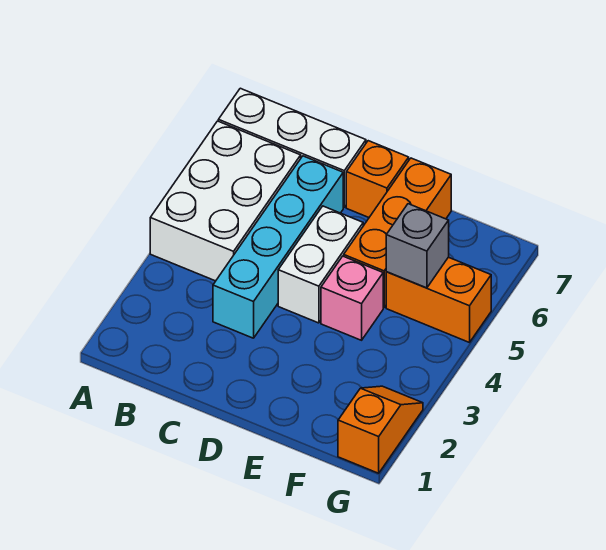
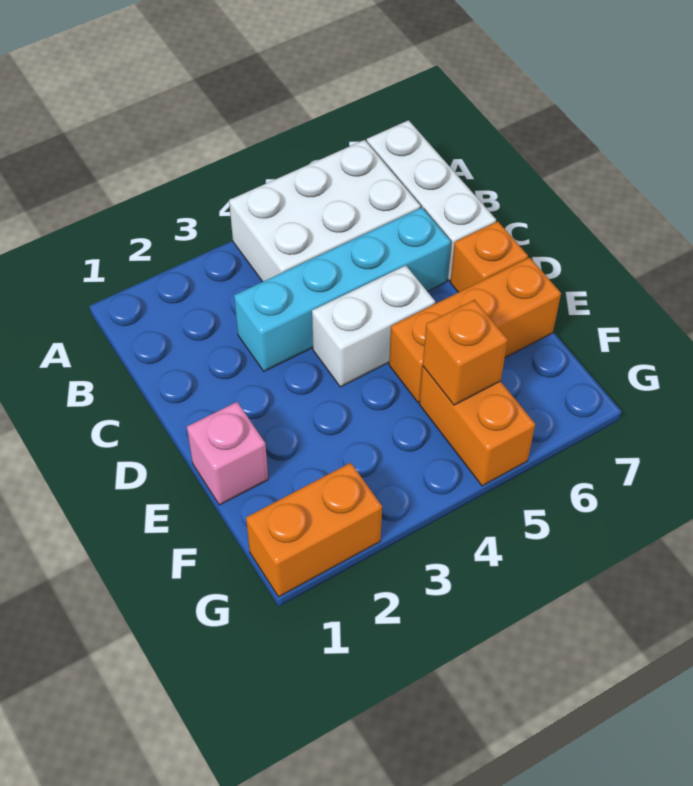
pink 1x1 brick [321,256,383,340] -> pink 1x1 brick moved to [187,402,268,505]
grey 1x1 brick [386,204,449,288] -> orange 1x1 brick [423,300,508,405]
orange 1x2 slope [338,386,423,473] -> orange 1x2 brick [246,463,382,597]

